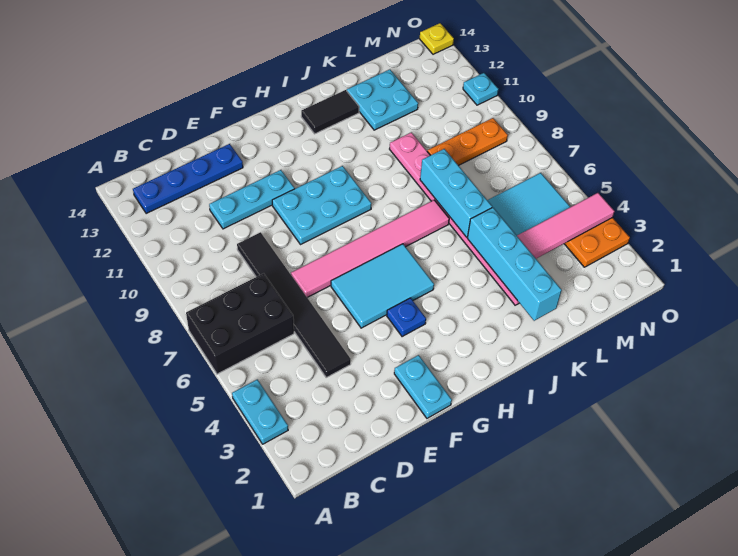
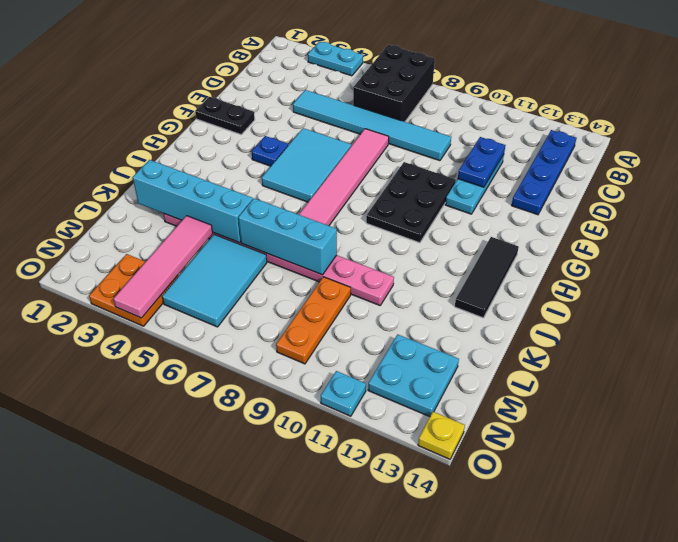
black 1x6 tile [237,232,351,377] -> cyan 1x6 tile [293,90,451,161]
none -> blue 1x2 plate [458,137,505,187]
cyan 1x2 plate [394,355,452,418] -> black 1x2 plate [195,97,255,134]
cyan 2x3 plate [272,166,371,244] -> black 2x3 plate [366,162,456,243]
black 1x2 tile [301,90,359,134] -> black 1x3 tile [455,237,519,318]
cyan 2x2 plate [347,69,418,130] -> cyan 2x2 plate moved to [368,334,459,417]

